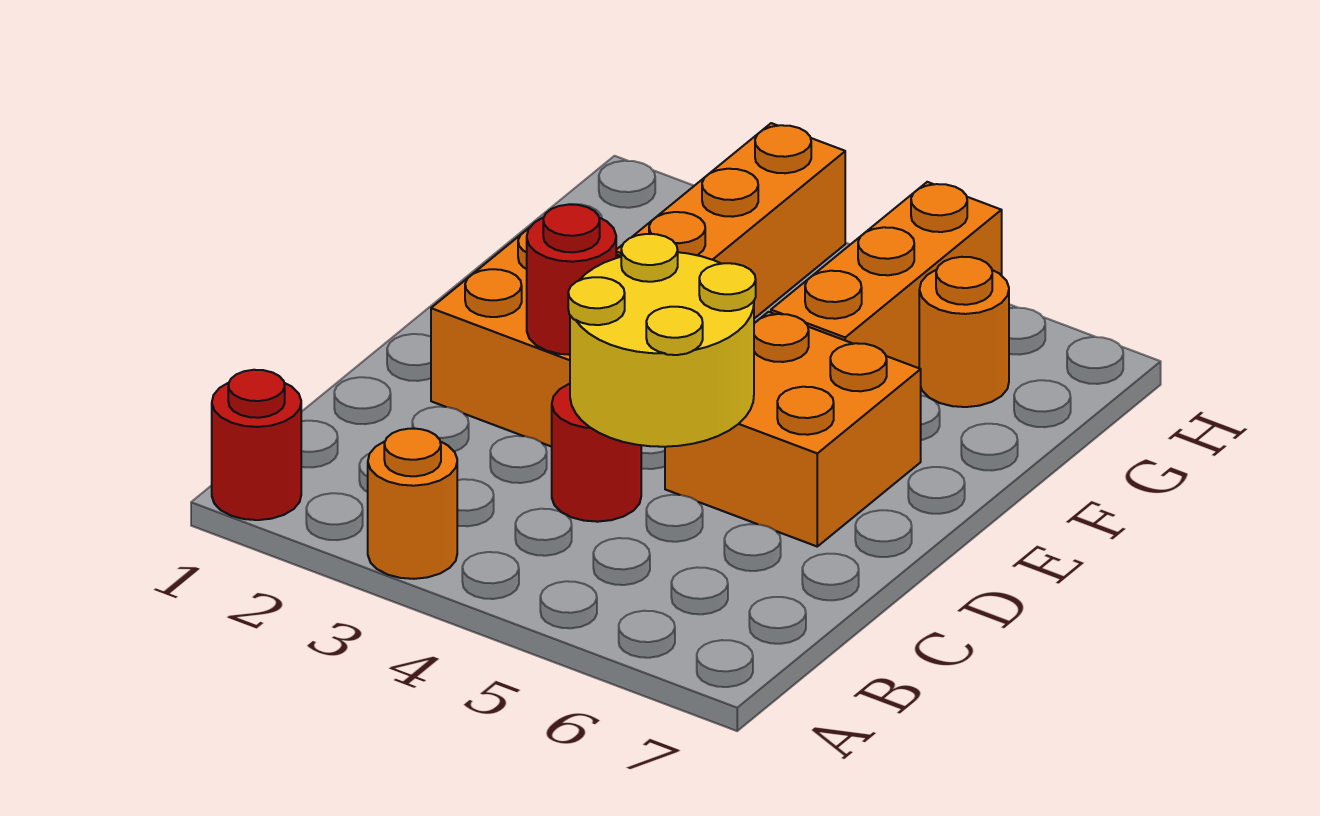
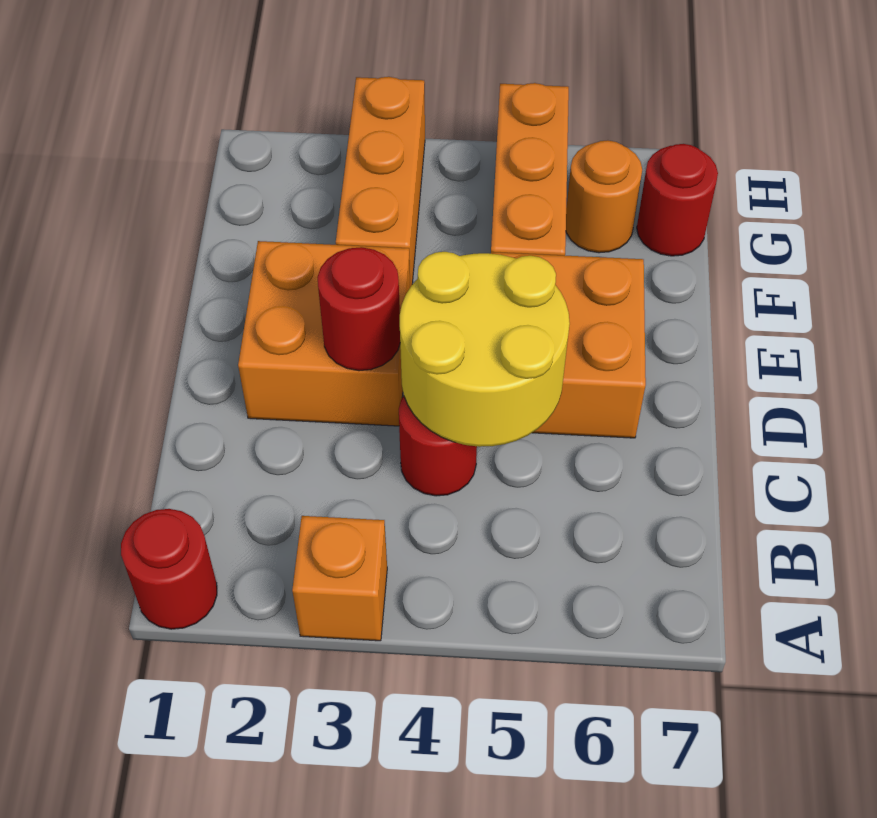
orange 1x1 round brick [368,429,457,579] -> orange 1x1 brick [292,516,387,641]
none -> red 1x1 round brick [637,144,718,256]

